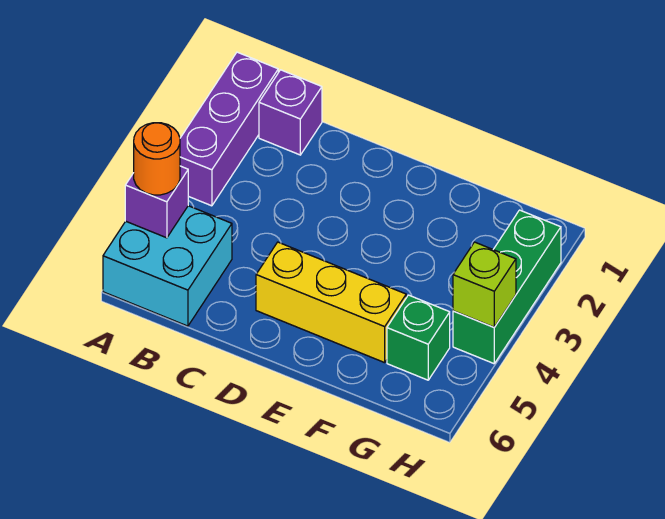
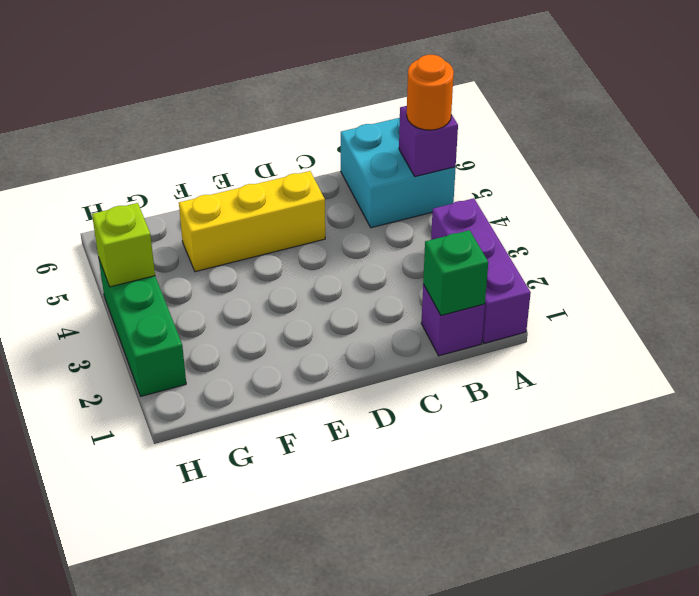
green 1x1 brick [387,295,450,380] -> green 1x1 brick moved to [423,230,488,315]

